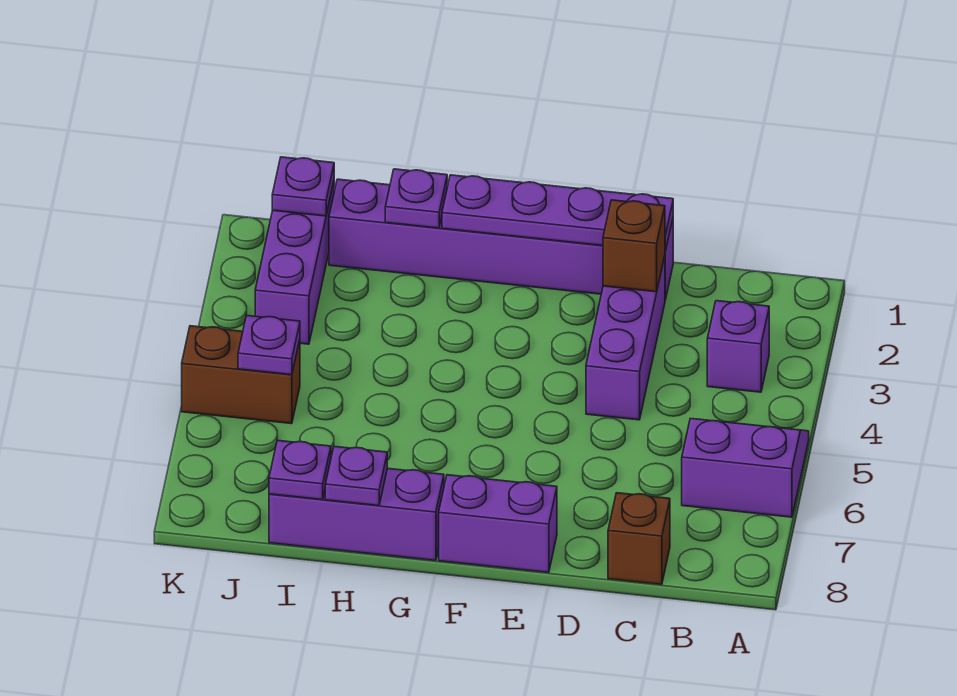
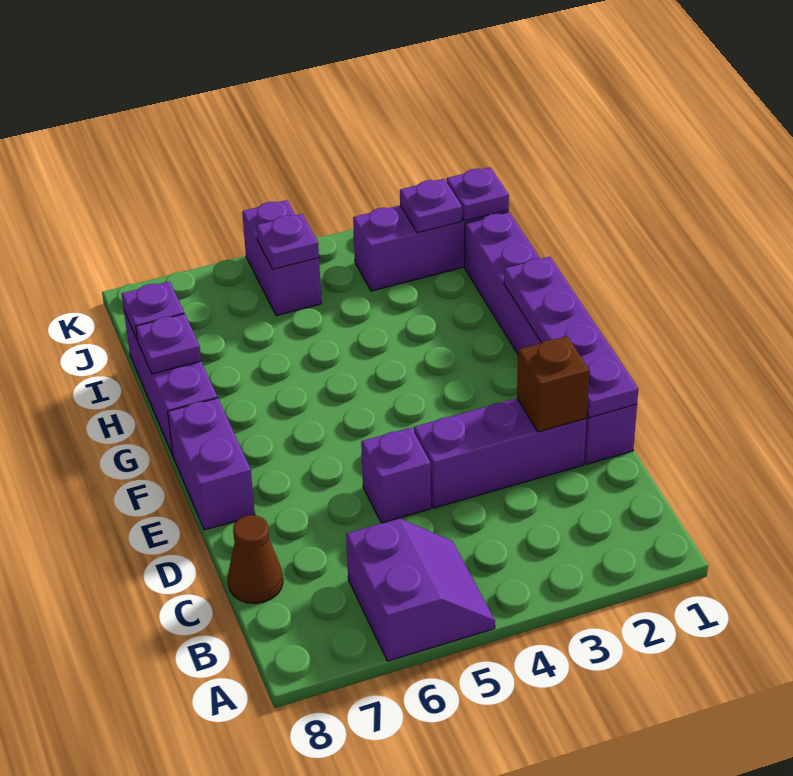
purple 1x1 brick [707,301,769,392] -> purple 1x1 brick moved to [361,428,431,523]
brown 1x1 brick [608,493,670,585] -> brown 1x1 cone [228,515,283,604]
purple 1x1 plate [385,169,447,228] -> purple 1x1 plate moved to [400,179,462,233]
brown 1x2 brick [182,326,300,424] -> purple 1x2 brick [242,200,321,316]

